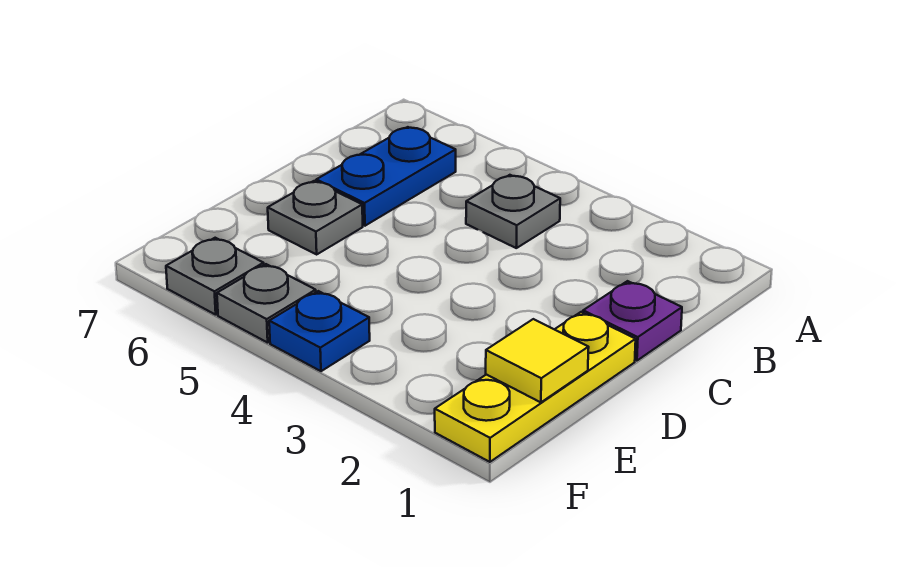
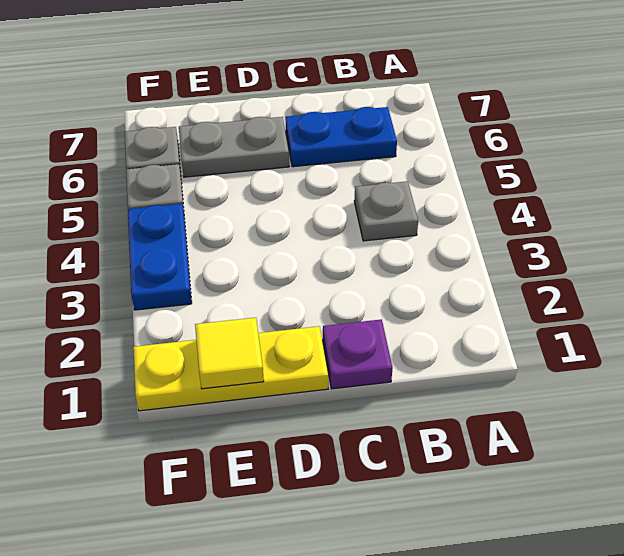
grey 1x1 plate [268,181,363,254] -> grey 1x2 plate [179,117,289,177]
blue 1x1 plate [269,291,370,371] -> blue 1x2 plate [128,204,192,310]

